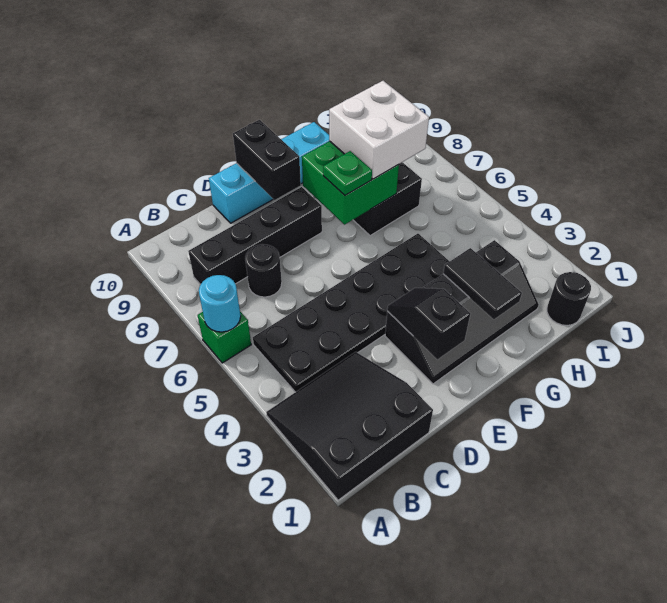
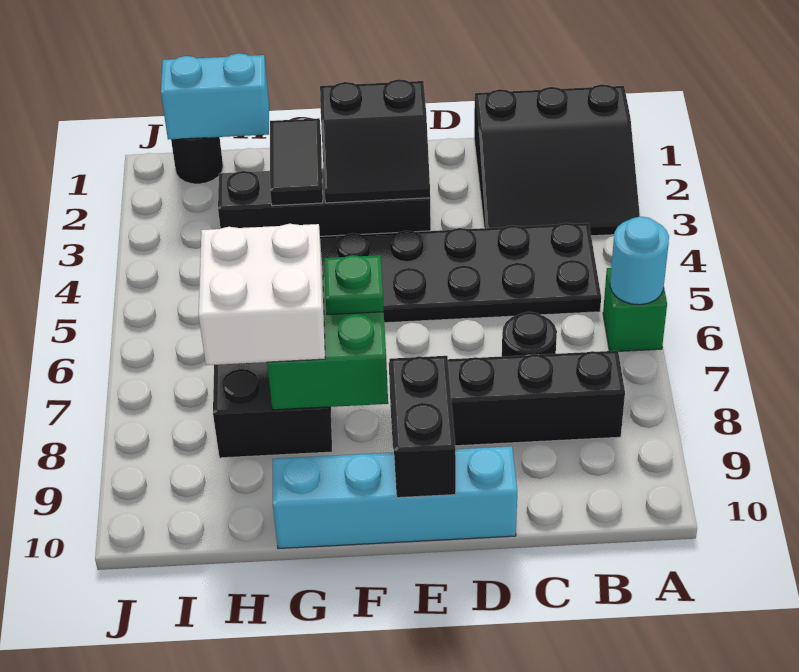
black 1x2 slope [387,288,470,359] -> black 2x2 slope [320,79,430,203]
none -> cyan 1x2 brick [161,53,269,140]

